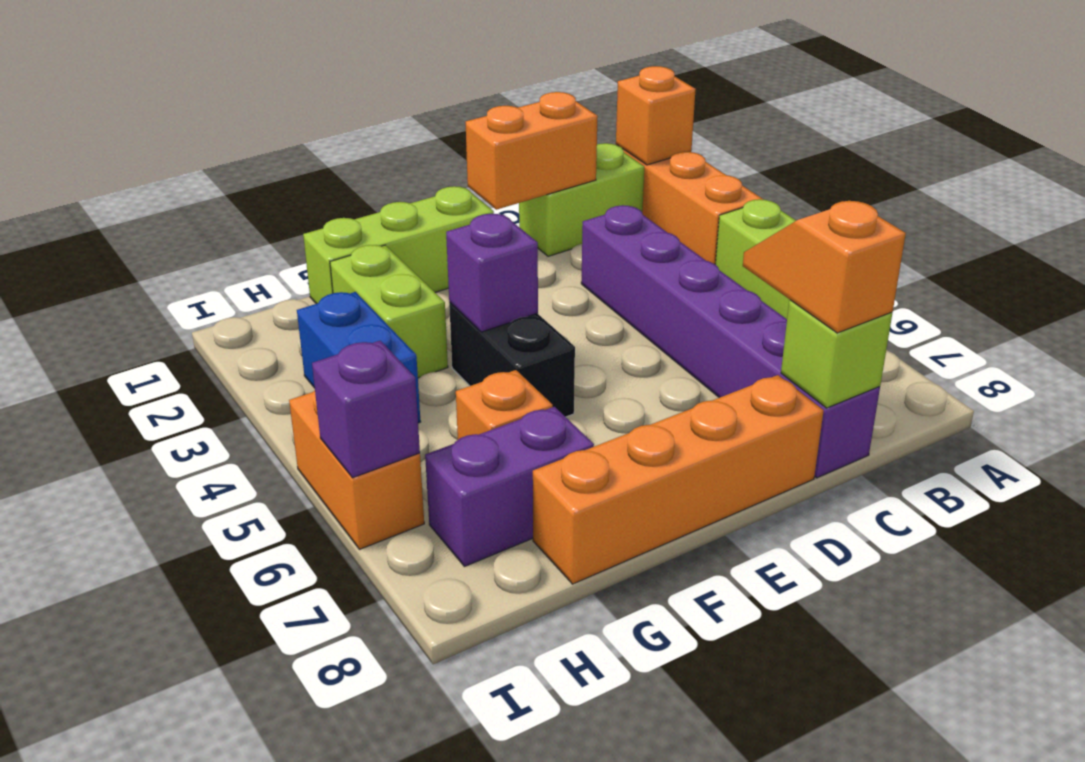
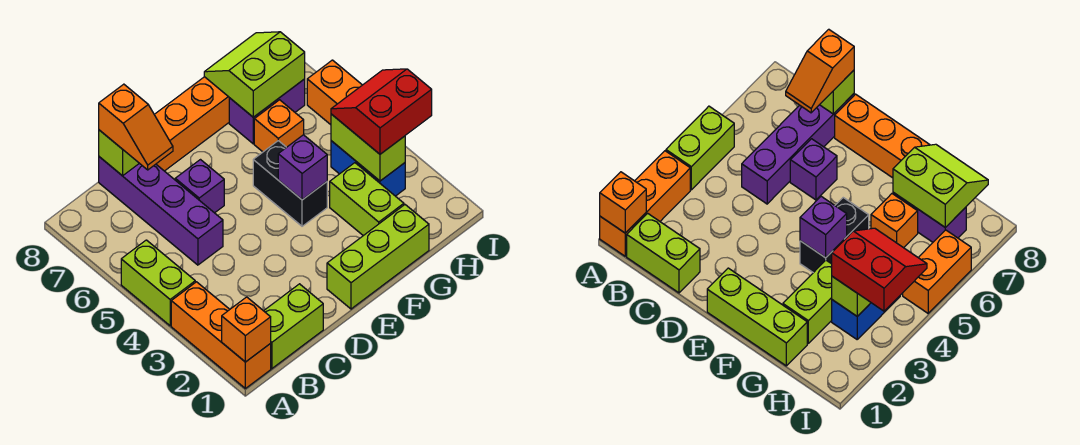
orange 1x2 brick [466,92,598,210] -> none
purple 1x6 brick [581,205,880,478] -> purple 1x4 brick [99,157,223,265]
none -> lime 2x2 slope [204,32,305,117]
none -> lime 1x2 brick [331,114,405,181]
none -> red 2x2 slope [331,69,432,154]
purple 1x1 brick [312,340,420,478] -> purple 1x1 brick moved to [175,160,224,213]

